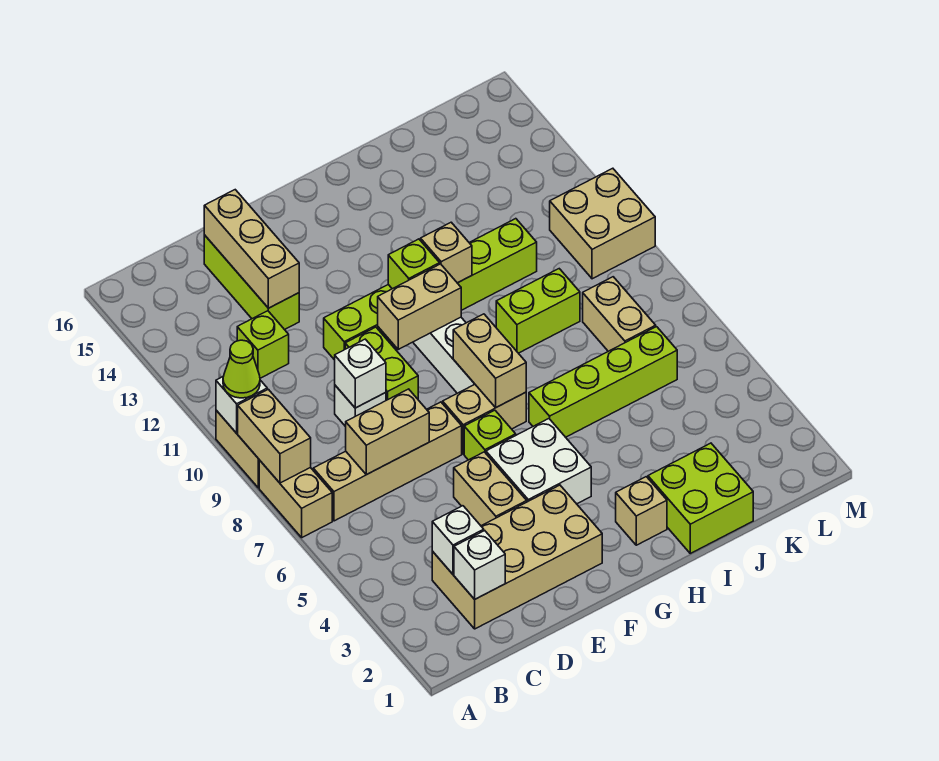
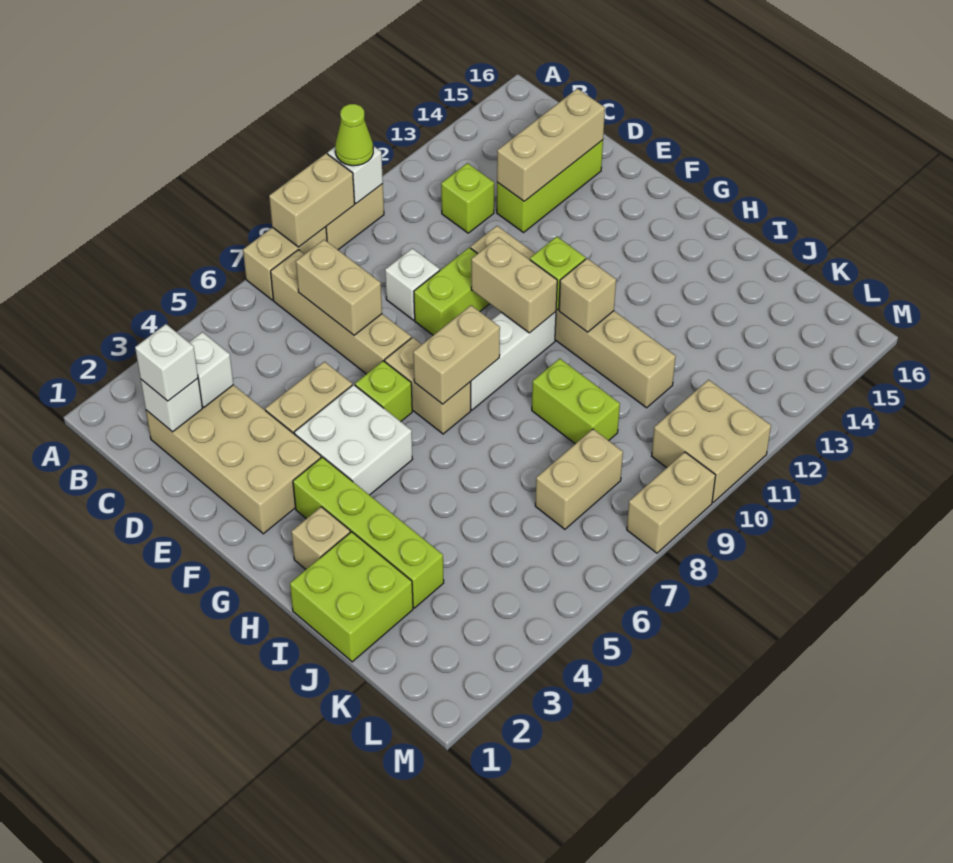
white 1x1 brick [335,339,386,408] -> white 1x1 brick moved to [135,324,198,401]
lime 1x6 brick [324,219,537,360] -> tan 1x6 brick [471,226,676,408]
lime 1x4 brick [529,327,677,437] -> lime 1x4 brick moved to [293,457,444,608]
none -> tan 1x2 brick [627,452,716,553]

